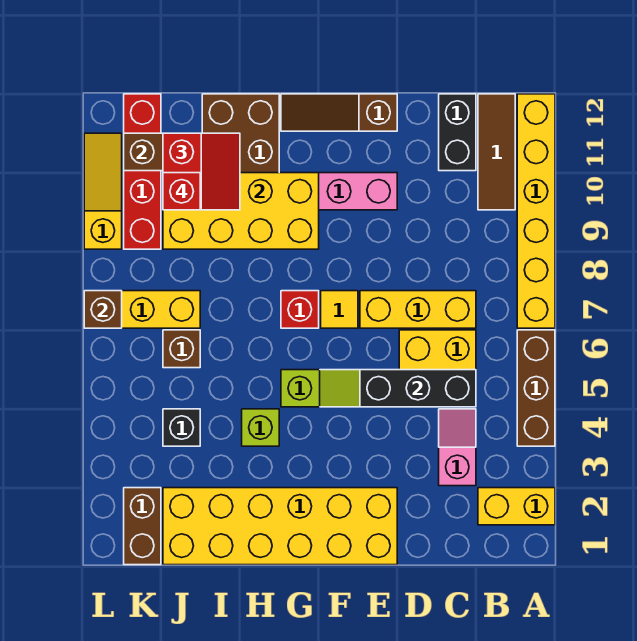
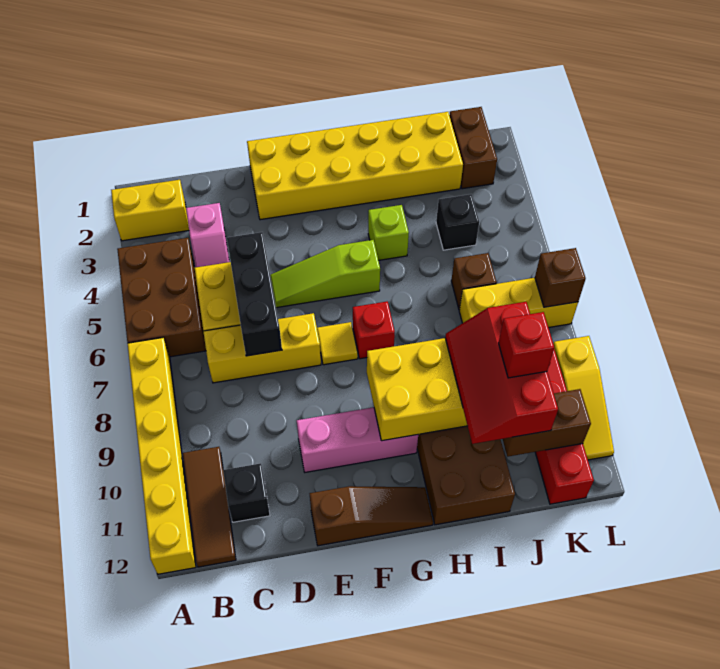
brown 1x3 brick [517,330,555,446] -> brown 2x3 brick [117,238,206,357]
black 1x3 brick [360,370,476,407] -> black 1x3 brick turned to [227,232,282,356]
black 1x2 brick [439,94,476,171] -> black 1x1 brick [223,463,270,522]
red 2x2 slope [163,133,240,210] -> red 2x3 slope [445,302,558,444]

